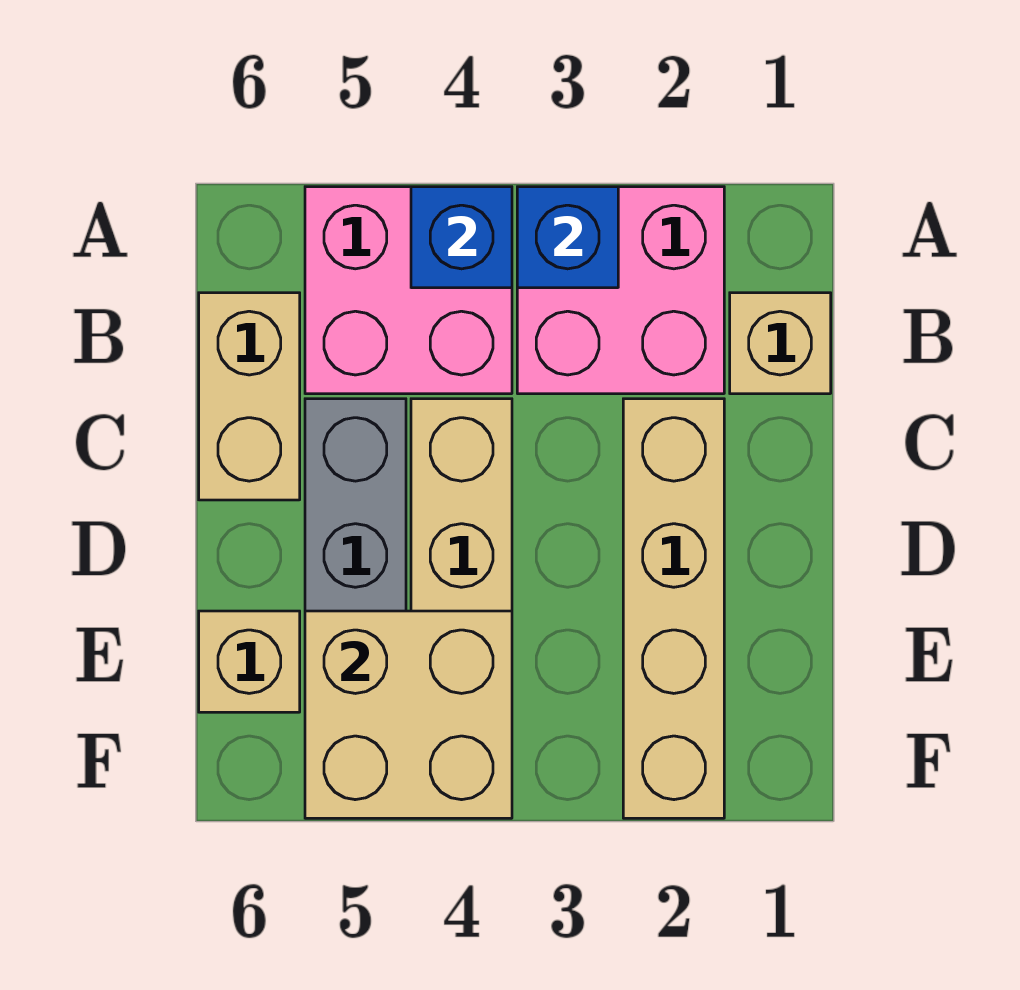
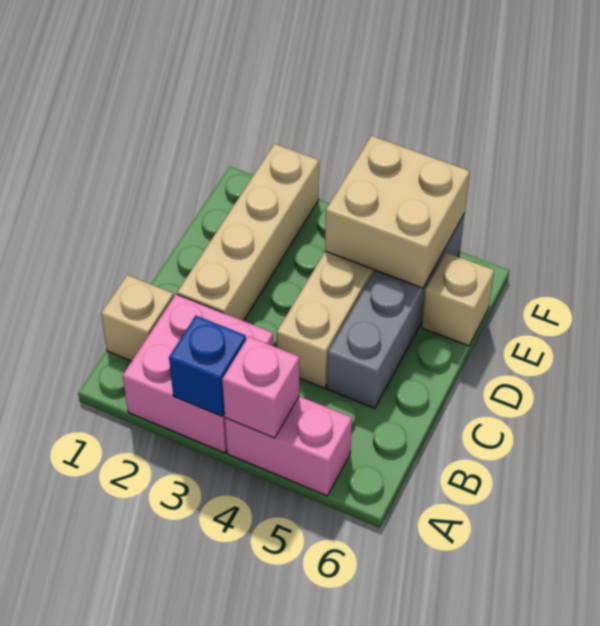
pink 2x2 brick [305,187,512,394] -> pink 1x2 brick [225,396,352,496]
blue 1x1 brick [411,187,512,288] -> pink 1x1 brick [222,337,299,438]
tan 1x2 brick [199,293,300,500] -> none

